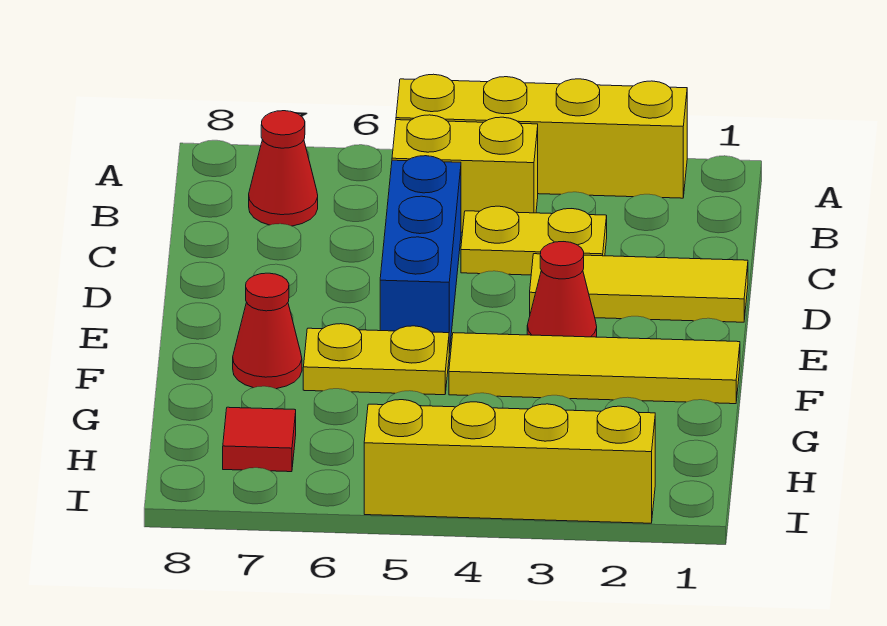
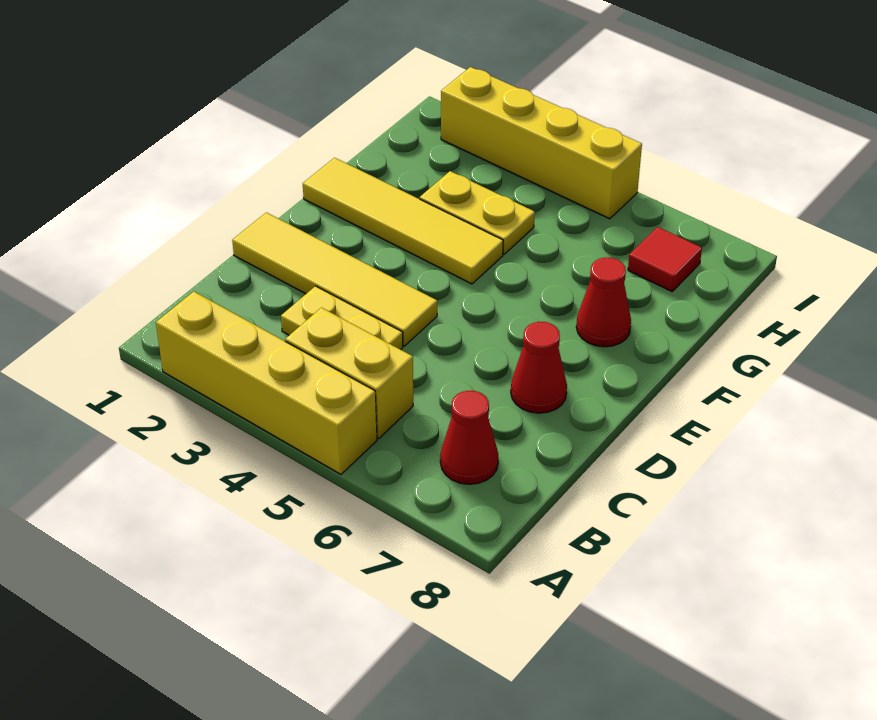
blue 1x3 brick [380,156,461,353] -> none
yellow 1x3 tile [530,254,748,322] -> yellow 1x4 tile [232,212,437,346]
red 1x1 cone [527,242,597,337] -> red 1x1 cone moved to [511,322,567,413]
yellow 1x2 plate [303,324,449,395] -> yellow 1x2 plate moved to [420,171,535,254]

